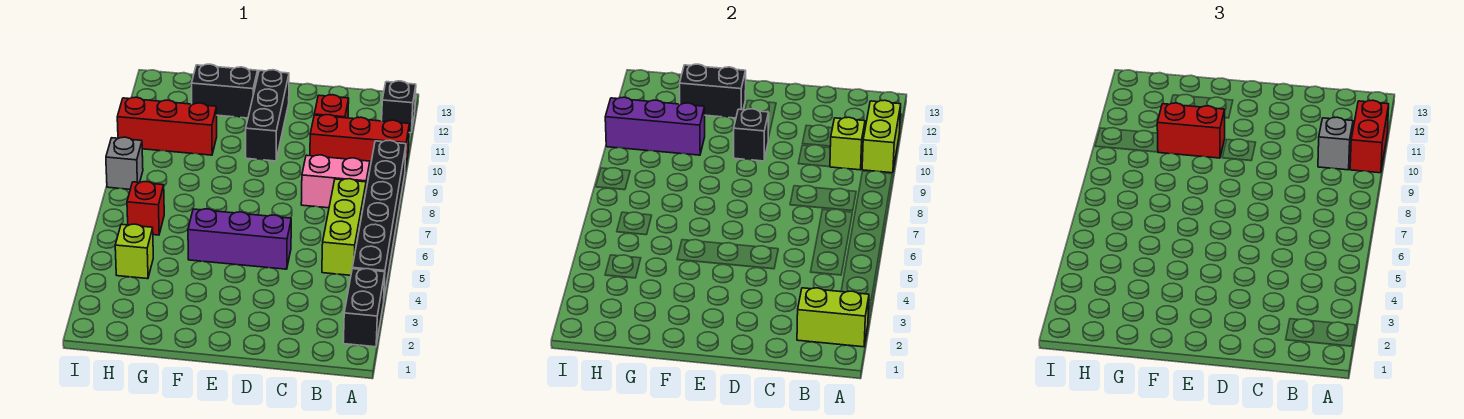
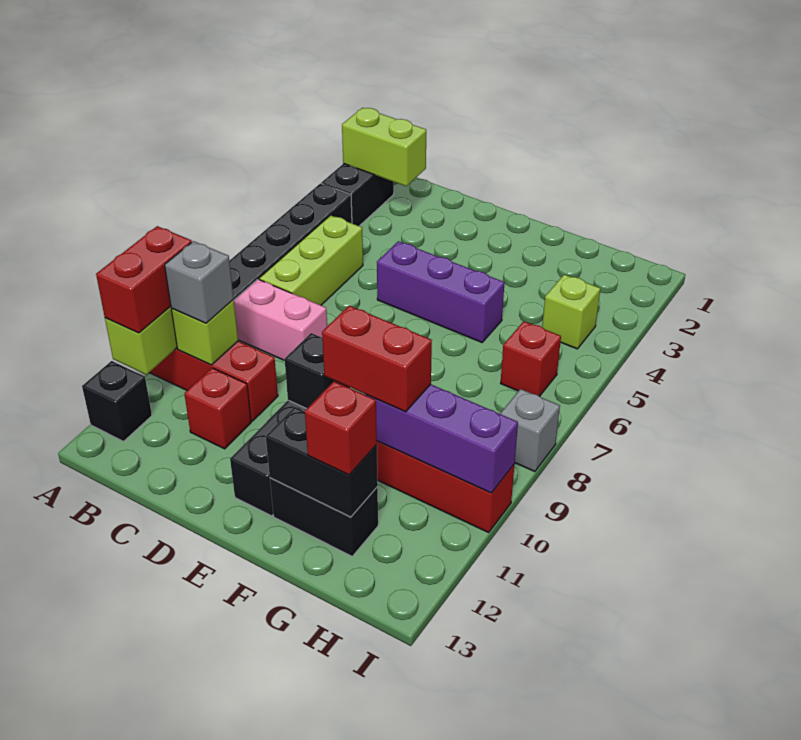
none -> red 1x1 brick [305,381,377,475]

